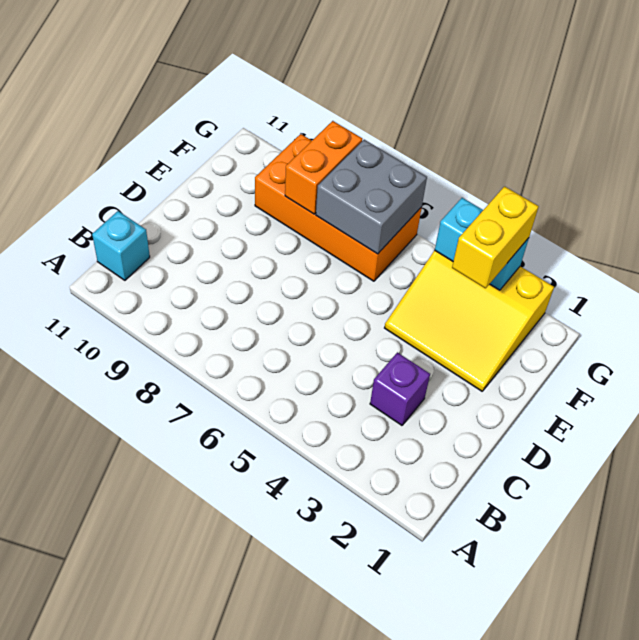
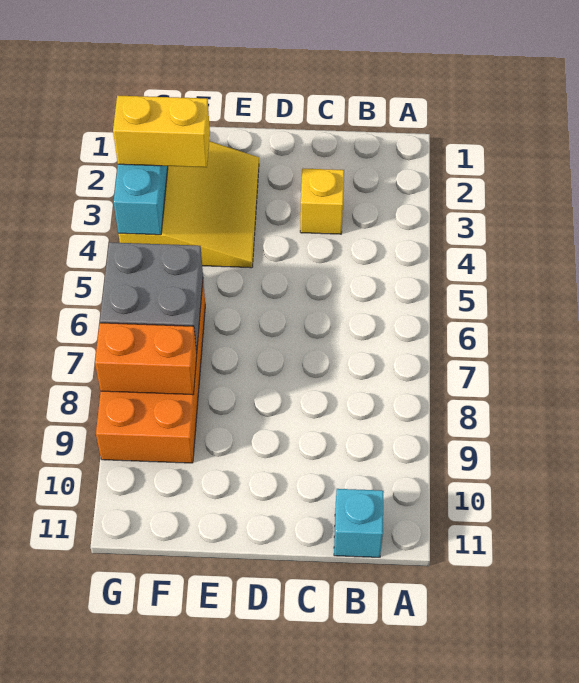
purple 1x1 brick [370,352,430,425] -> yellow 1x1 brick [300,169,344,234]

